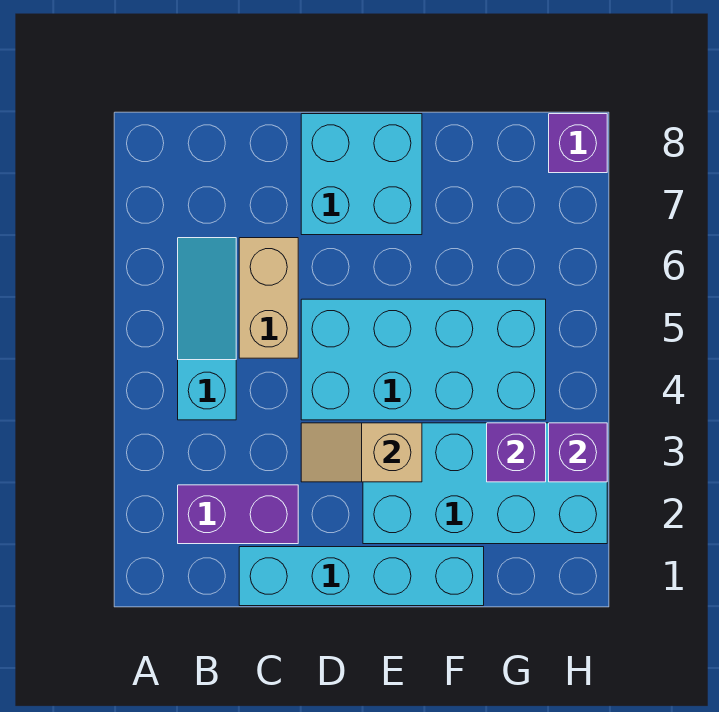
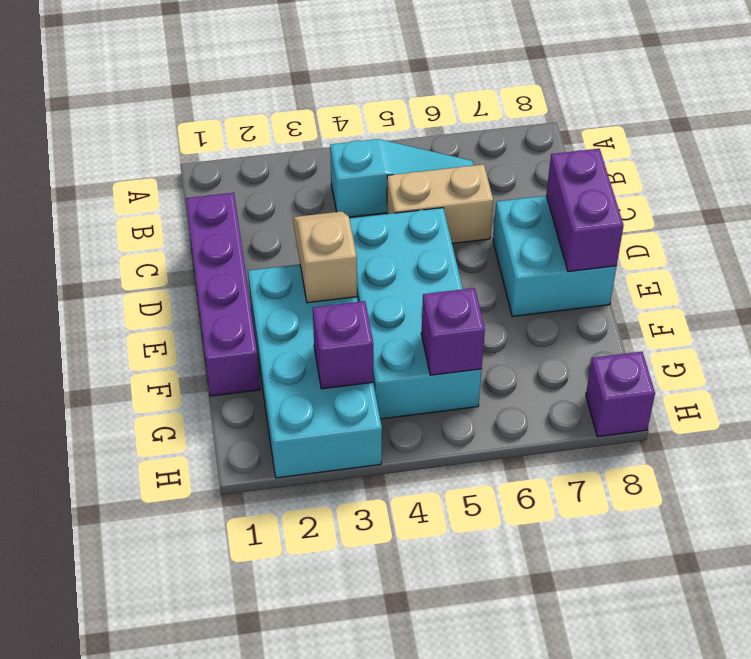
purple 1x2 brick [178,485,298,544] -> purple 1x2 brick moved to [546,149,624,272]
cyan 1x4 brick [239,547,484,606] -> purple 1x4 brick [186,193,260,396]
purple 1x1 brick [549,423,607,482] -> purple 1x1 brick moved to [421,288,485,375]

